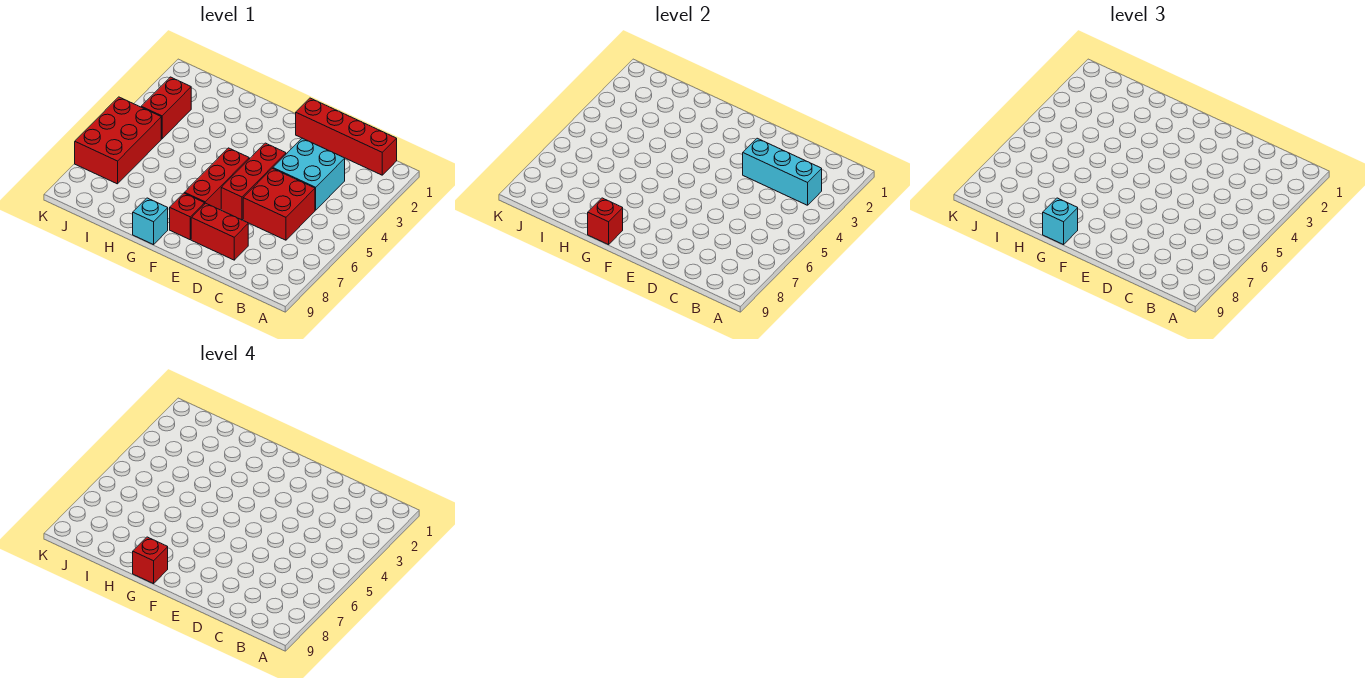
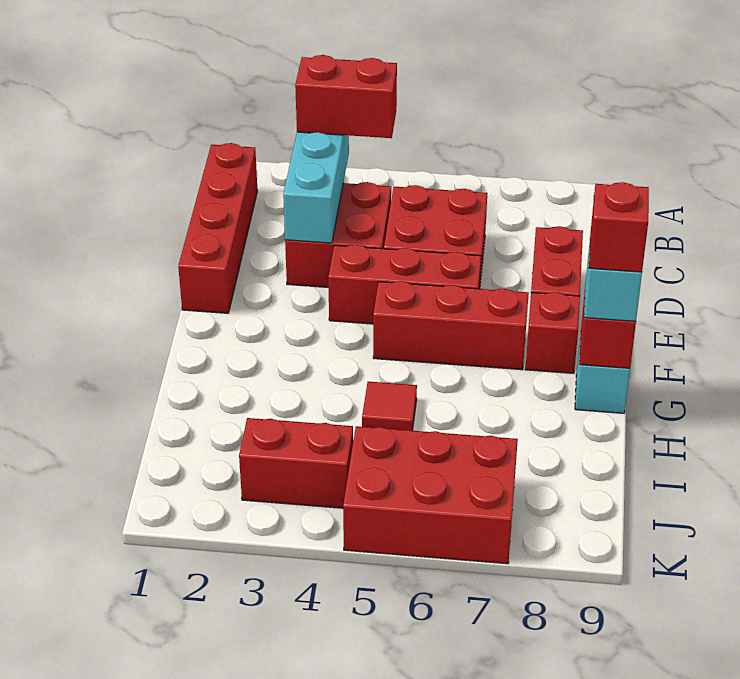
none -> red 1x2 brick [295,55,397,138]
cyan 2x2 brick [273,138,345,210] -> red 2x2 brick [285,182,391,287]
none -> red 1x1 tile [362,381,417,431]

